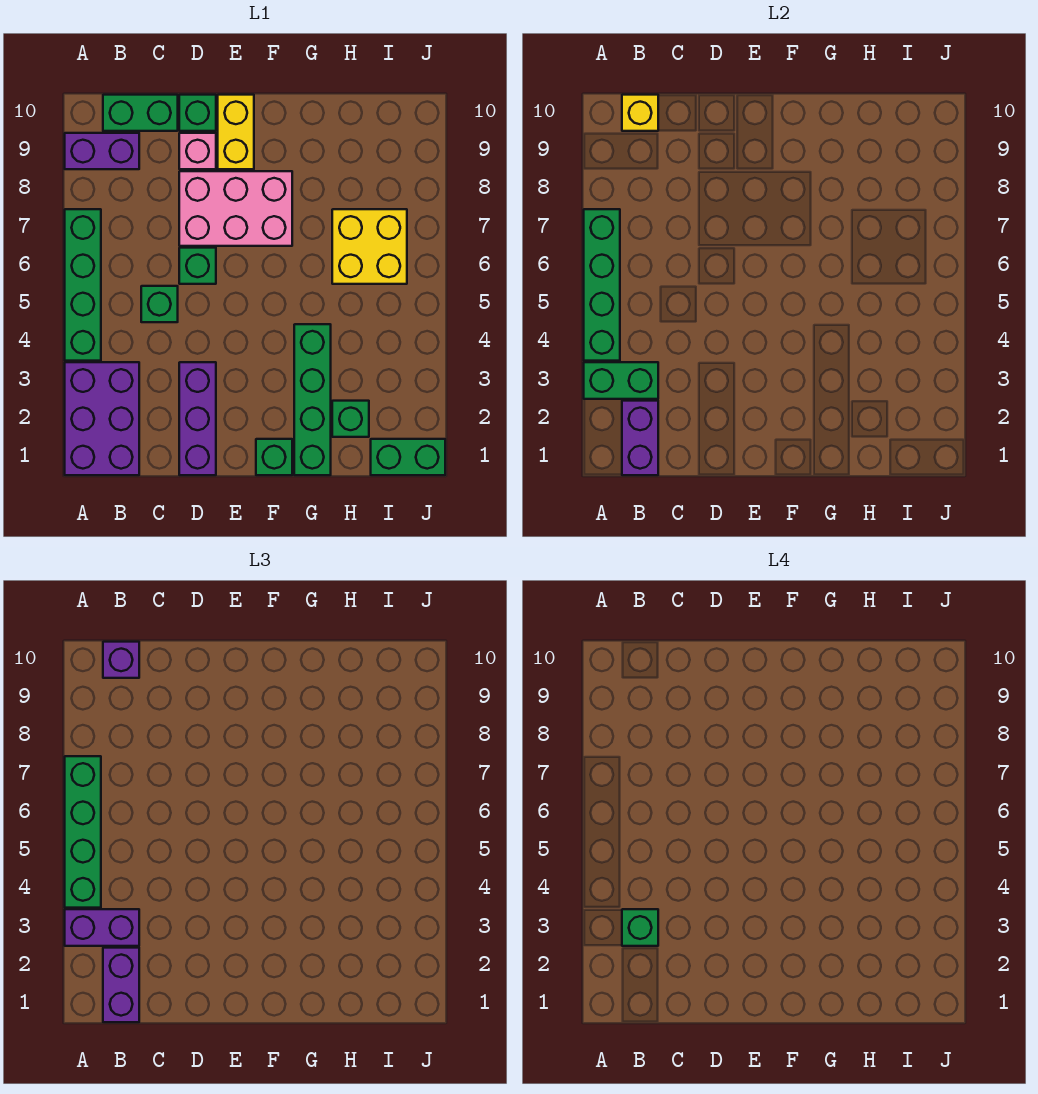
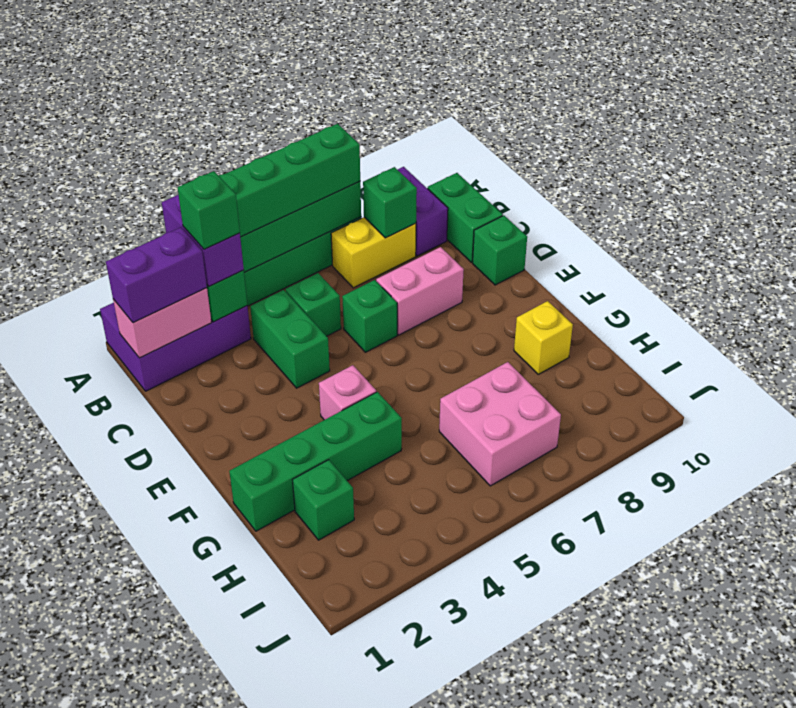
purple 1x2 brick [622,401,658,475] -> pink 1x2 brick [113,288,212,358]
yellow 1x1 brick [622,95,658,131] -> yellow 1x1 brick moved to [514,301,573,374]
purple 1x1 brick [103,642,139,678] -> none
purple 1x3 brick [179,362,216,475] -> none
pink 2x3 brick [179,171,292,246] -> pink 1x2 brick [376,247,464,335]
pink 1x1 brick [179,133,216,169] -> pink 1x1 brick moved to [319,365,376,420]
yellow 1x2 brick [218,95,254,169] -> yellow 1x2 brick moved to [331,217,416,288]
green 1x1 brick [256,439,292,475] -> green 1x1 brick moved to [363,167,417,238]
yellow 2x2 brick [332,209,407,284] -> pink 2x2 brick [439,362,561,486]
green 1x2 brick [371,439,445,475] -> green 1x2 brick moved to [250,290,330,388]

